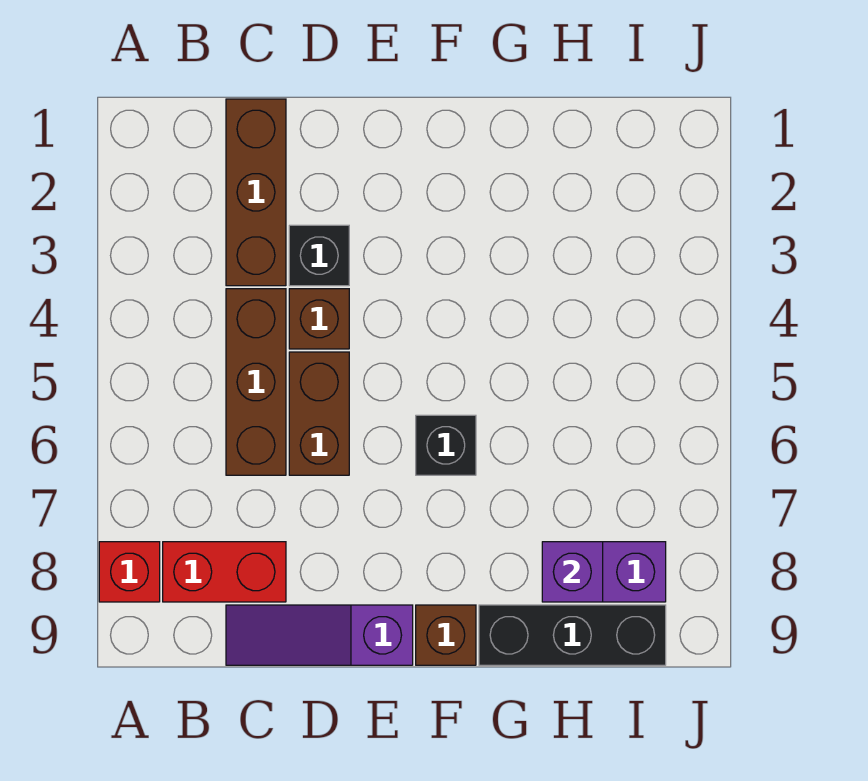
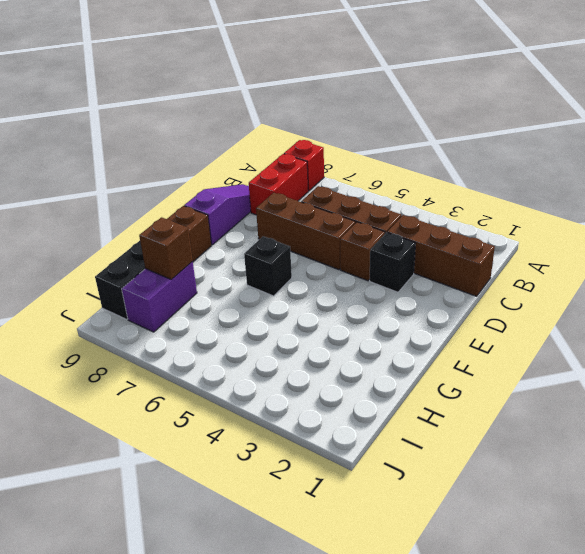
brown 1x2 brick [289,352,349,475] -> brown 1x3 brick [256,193,356,270]
purple 1x1 brick [542,542,603,602] -> brown 1x1 brick [139,217,193,280]

